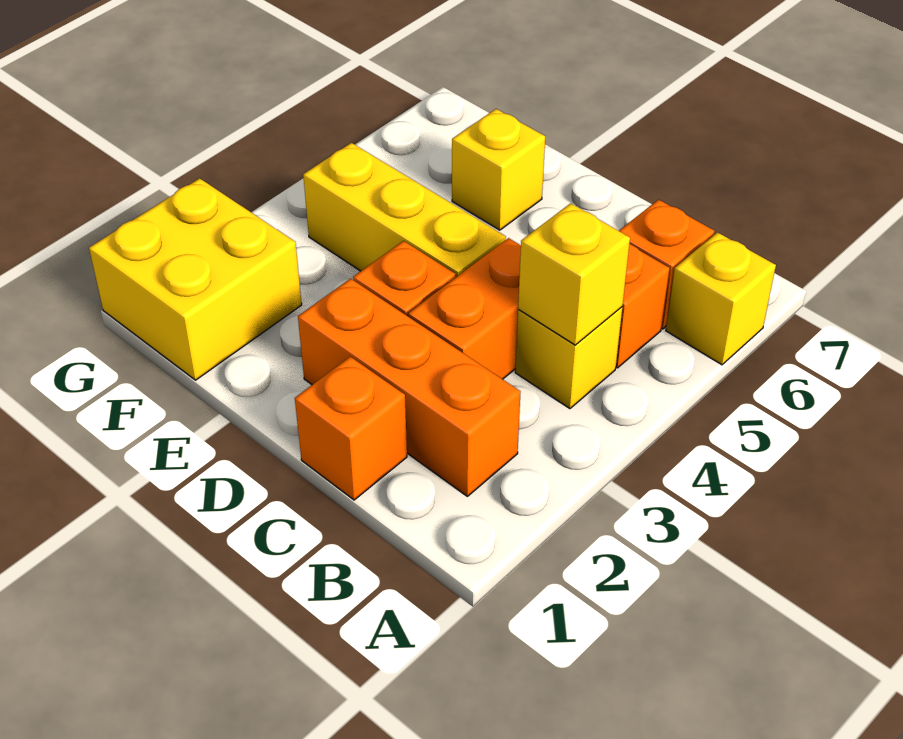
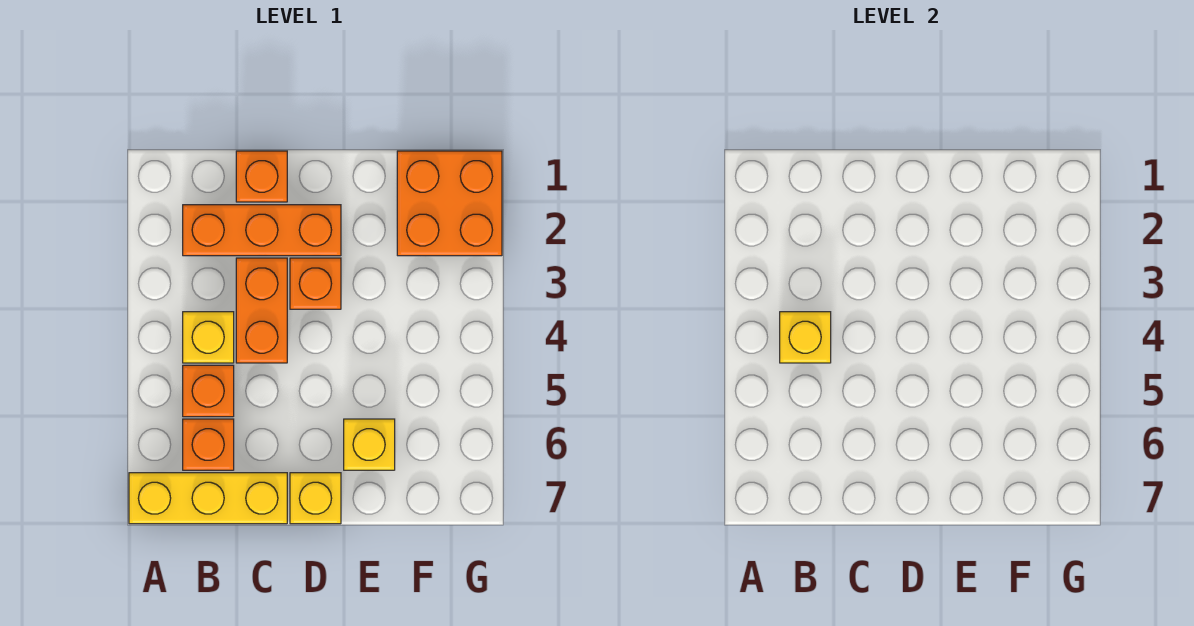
yellow 1x1 brick [666,232,776,365] -> yellow 1x1 brick moved to [290,473,341,524]
yellow 1x3 brick [303,143,506,277] -> yellow 1x3 brick moved to [129,473,287,524]
yellow 2x2 brick [89,178,302,380] -> orange 2x2 brick [397,151,502,256]

